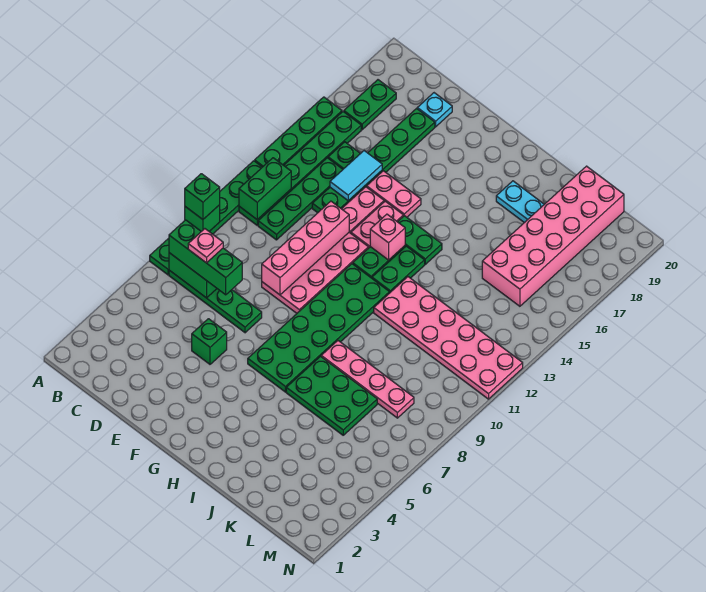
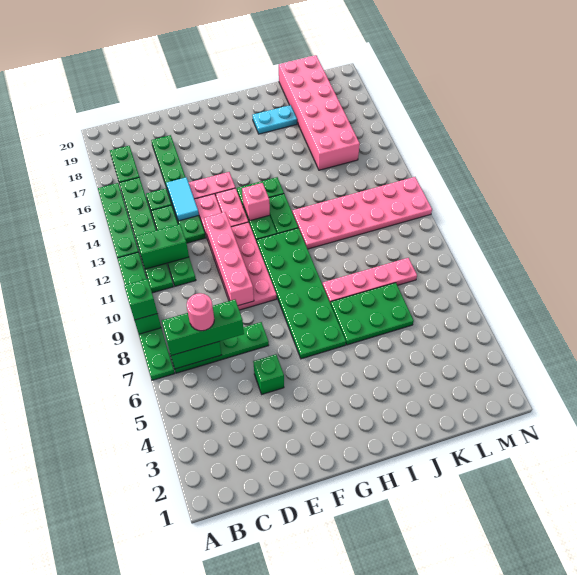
green 1x2 brick [239,158,291,220] -> green 1x2 brick turned to [136,224,189,269]
pink 1x1 plate [188,229,223,263] -> pink 1x1 round brick [187,293,214,331]
cyan 1x1 plate [417,93,452,127] -> none

